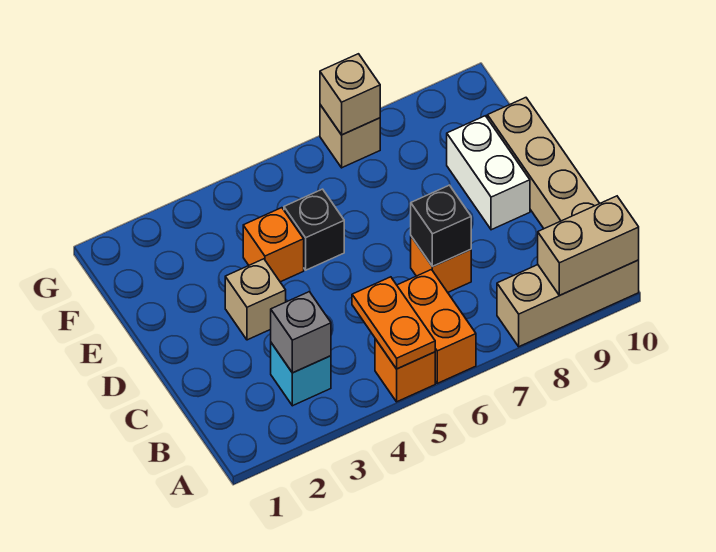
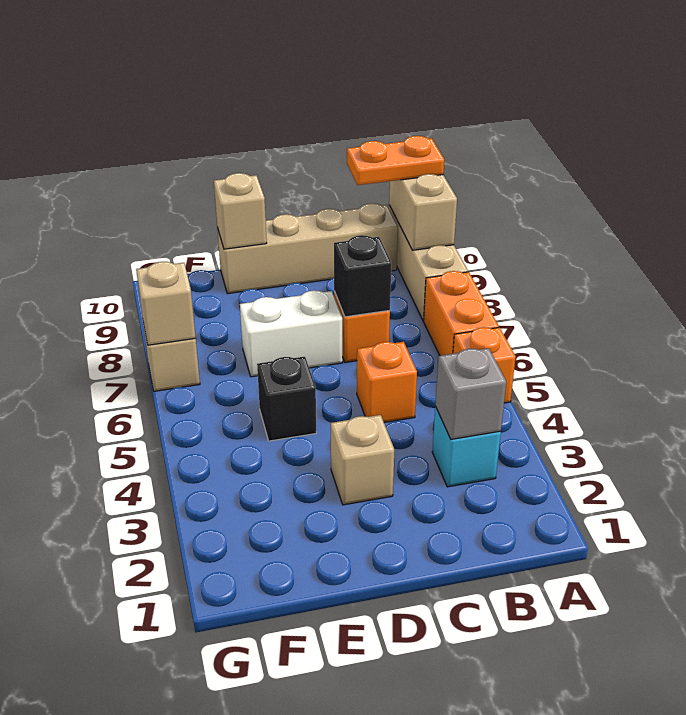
orange 1x2 plate [352,277,435,369] -> orange 1x2 plate moved to [347,136,444,185]
orange 1x2 brick [397,270,476,383] -> orange 1x2 brick turned to [424,271,499,356]
white 1x2 brick [447,116,530,230] -> white 1x2 brick moved to [240,290,343,377]
orange 1x1 brick [243,208,304,282] -> orange 1x1 brick moved to [357,342,417,422]
none -> tan 1x1 brick [214,173,267,249]

